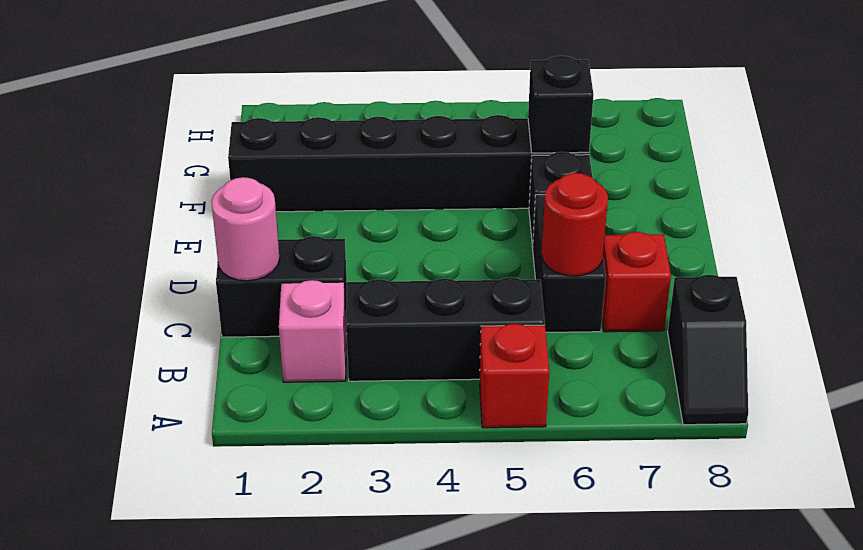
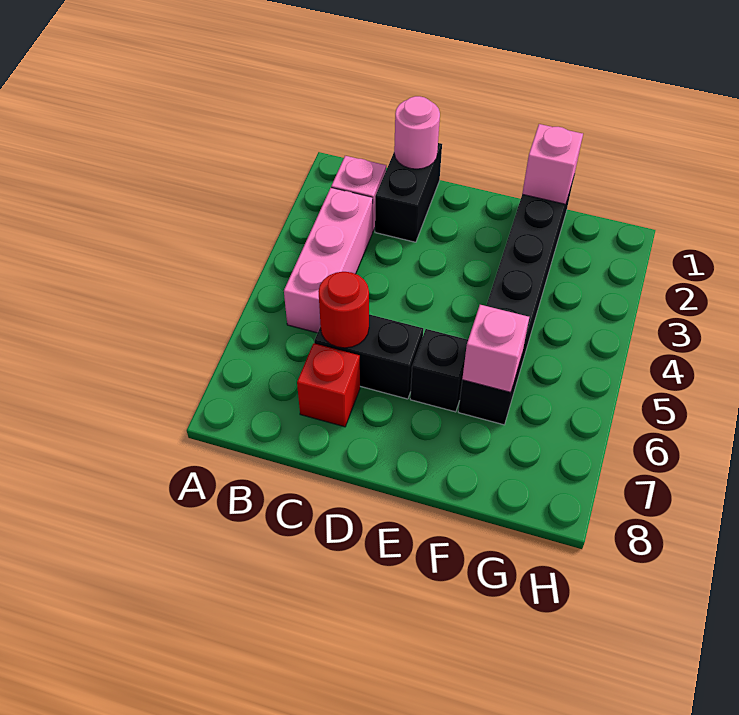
red 1x1 brick [480,324,549,428] -> none
black 1x2 slope [668,275,748,425] -> none
black 1x3 brick [346,277,545,381] -> pink 1x3 brick [284,188,373,333]
none -> pink 1x1 brick [522,124,583,204]
black 1x1 brick [528,56,593,153] -> pink 1x1 brick [462,305,529,392]

